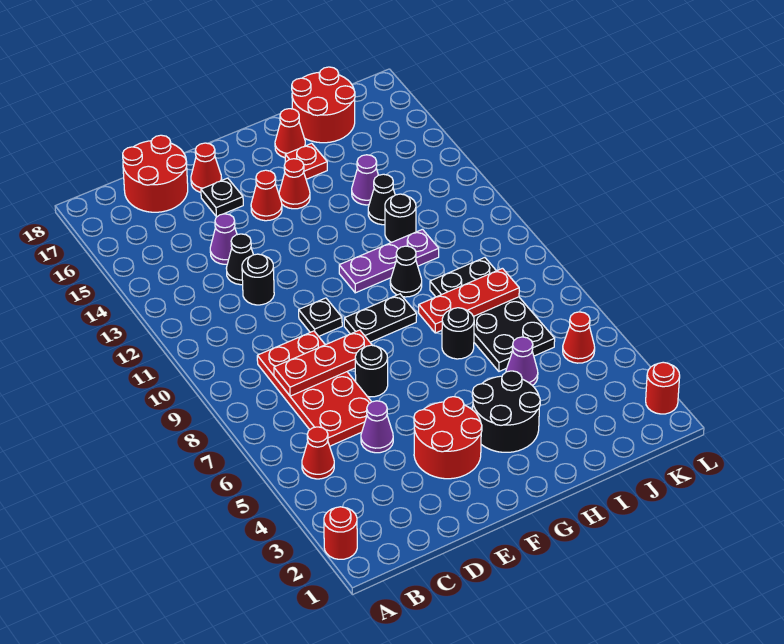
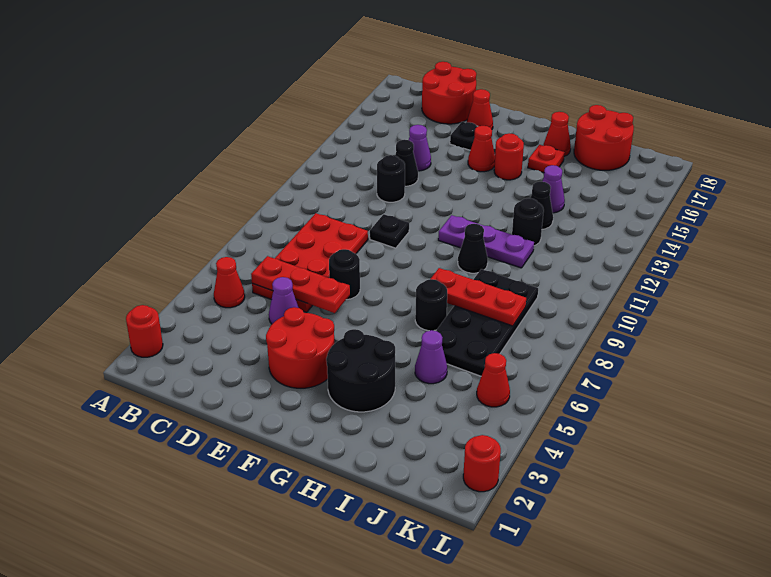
red 1x3 plate [274,330,372,396] -> red 1x3 plate moved to [251,256,350,313]
black 1x2 plate [344,294,417,342] -> none
red 1x1 cone [279,159,310,209] -> red 1x1 round brick [494,133,524,180]

